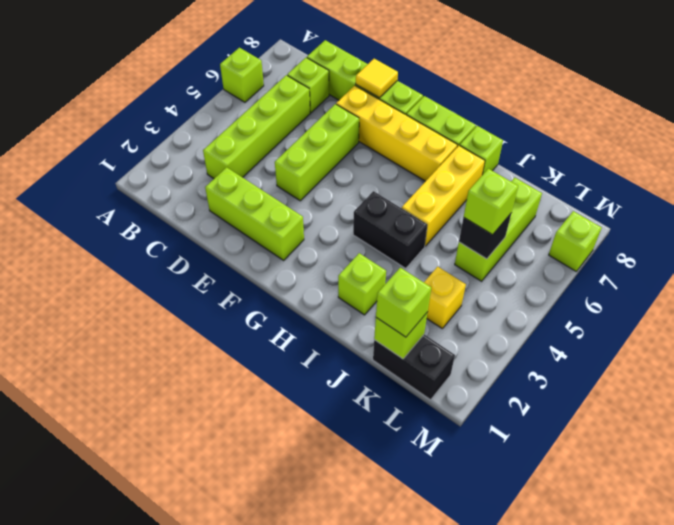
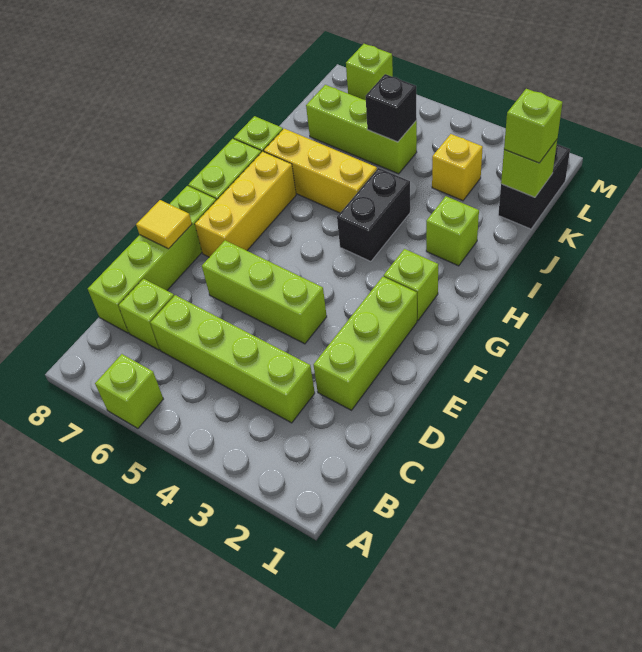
yellow 1x4 brick [336,86,457,181] -> yellow 1x3 brick [195,152,296,257]
lime 1x1 brick [464,169,518,235] -> lime 1x1 brick moved to [384,249,438,320]

